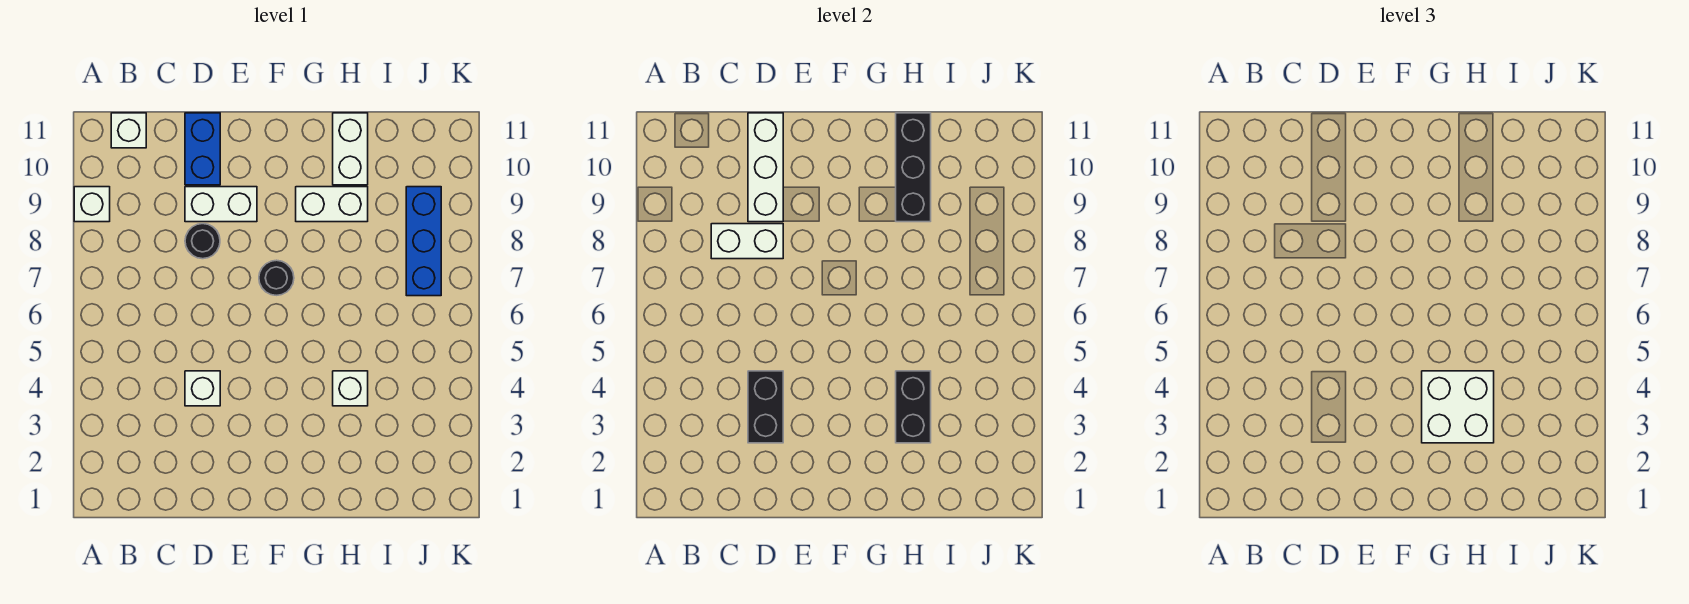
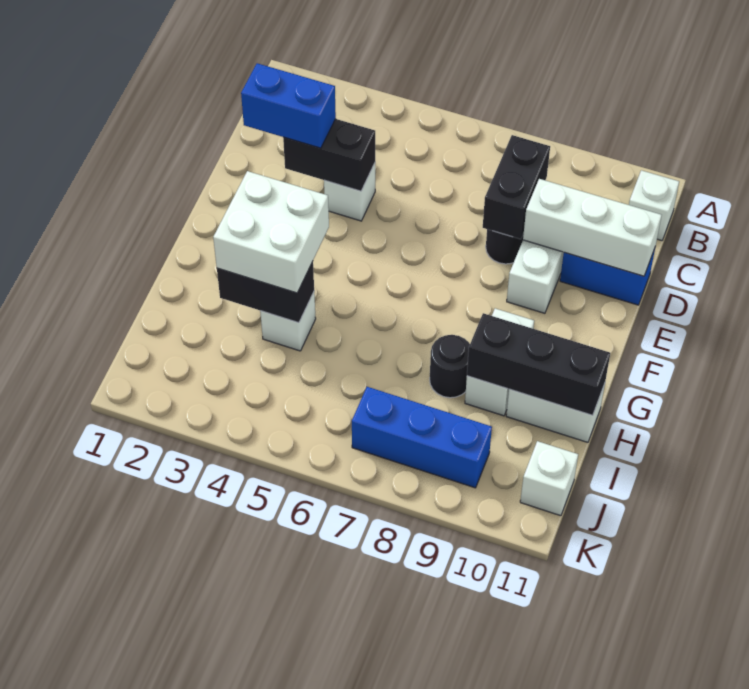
white 1x1 brick [74,187,110,222] -> white 1x1 brick moved to [520,441,578,516]
white 1x2 brick [711,224,783,259] -> black 1x2 brick [483,135,550,239]
none -> blue 1x2 brick [241,63,336,148]
black 1x1 round brick [259,260,294,295] -> black 1x1 round brick moved to [430,335,470,398]

